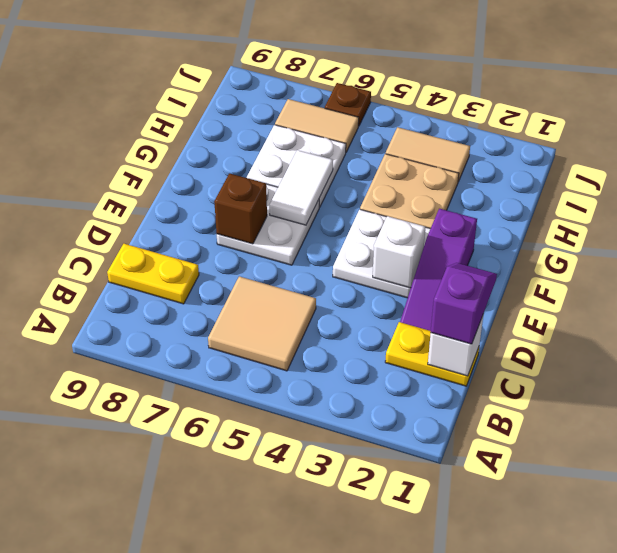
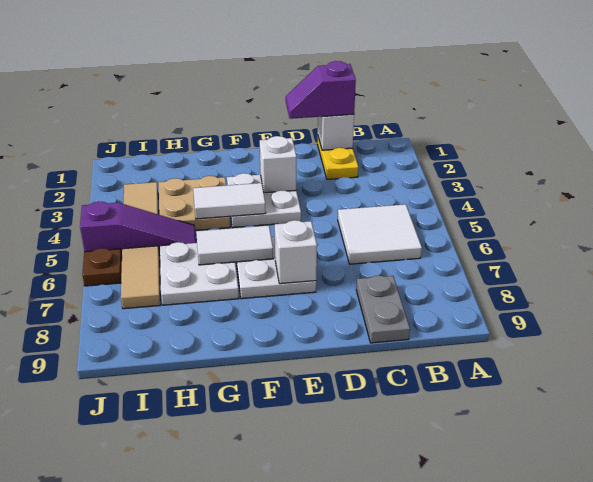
tan 2x2 tile [208,276,316,371] -> white 2x2 tile [338,204,422,264]
yellow 1x2 plate [107,244,199,304] -> grey 1x2 plate [356,275,410,343]
purple 1x3 slope [400,209,477,331] -> purple 1x3 slope moved to [80,201,196,256]
brown 1x1 brick [214,174,267,244] -> white 1x1 brick [275,220,317,284]
none -> white 1x2 tile [193,183,266,219]

